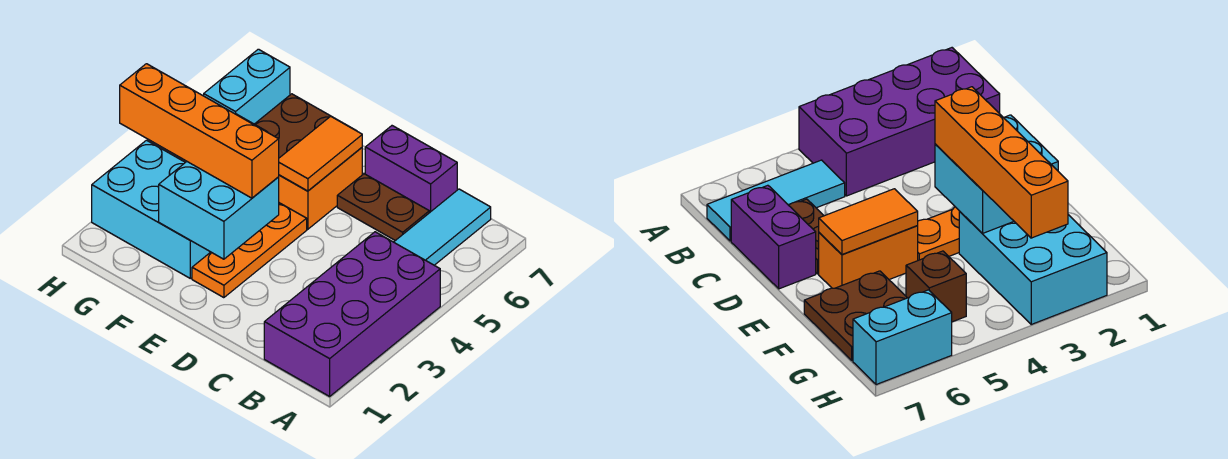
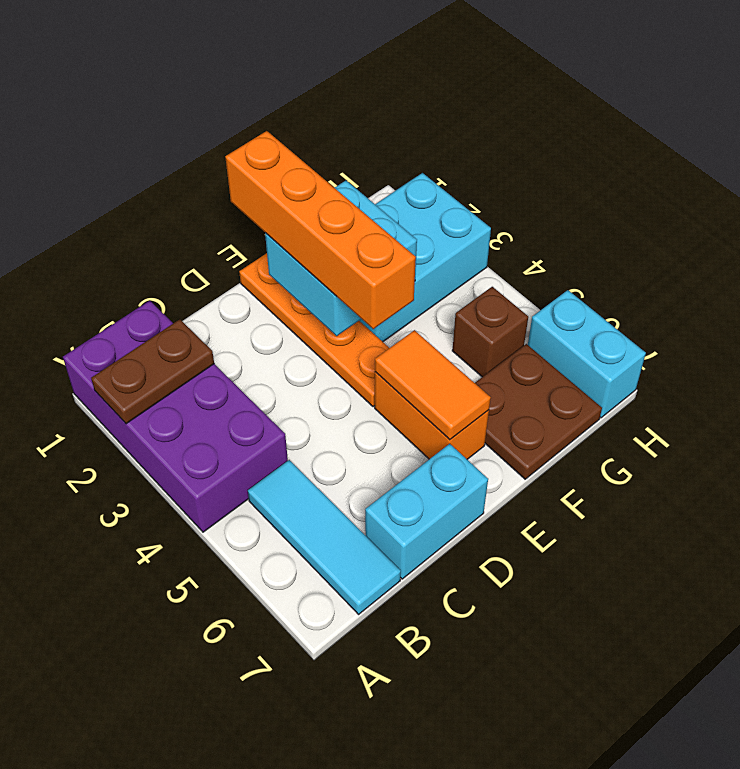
brown 1x2 plate [337,174,429,241] -> brown 1x2 plate moved to [91,319,214,424]
purple 1x2 brick [365,126,457,213] -> cyan 1x2 brick [365,444,488,579]
orange 1x3 plate [192,203,307,298] -> orange 1x4 plate [239,253,389,407]
orange 1x4 brick [120,64,279,198] -> orange 1x4 brick turned to [225,131,416,329]

